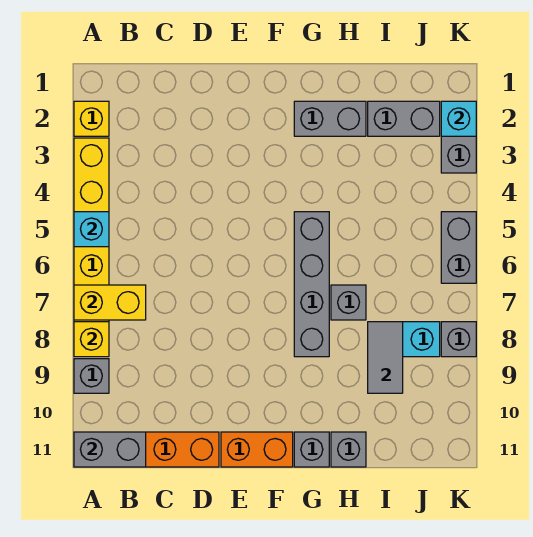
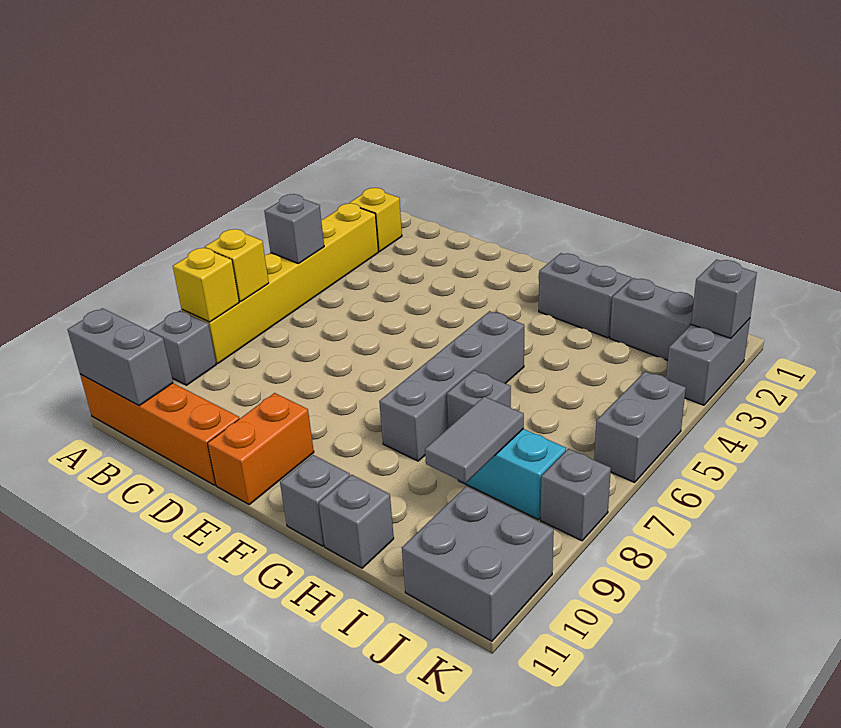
cyan 1x1 brick [74,212,109,247] -> grey 1x1 brick [264,194,324,263]
yellow 1x2 brick [74,285,146,320] -> yellow 1x1 brick [205,229,269,302]
orange 1x2 brick [221,432,293,467] -> orange 1x2 brick turned to [208,393,314,505]
none -> grey 2x2 brick [402,486,554,641]
cyan 1x1 brick [441,101,476,136] -> grey 1x1 brick [691,260,757,338]

